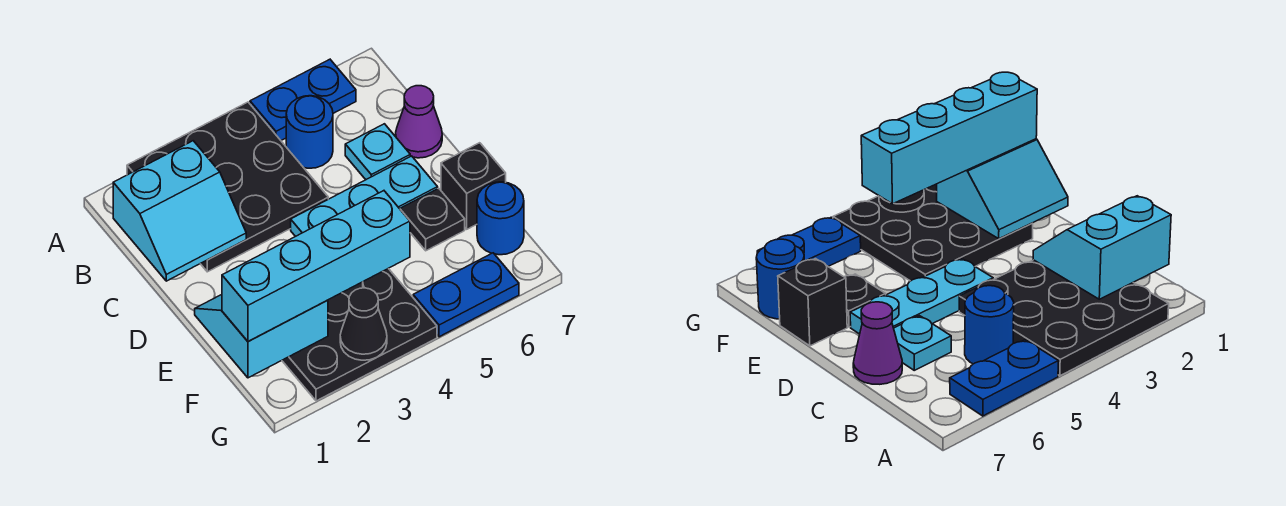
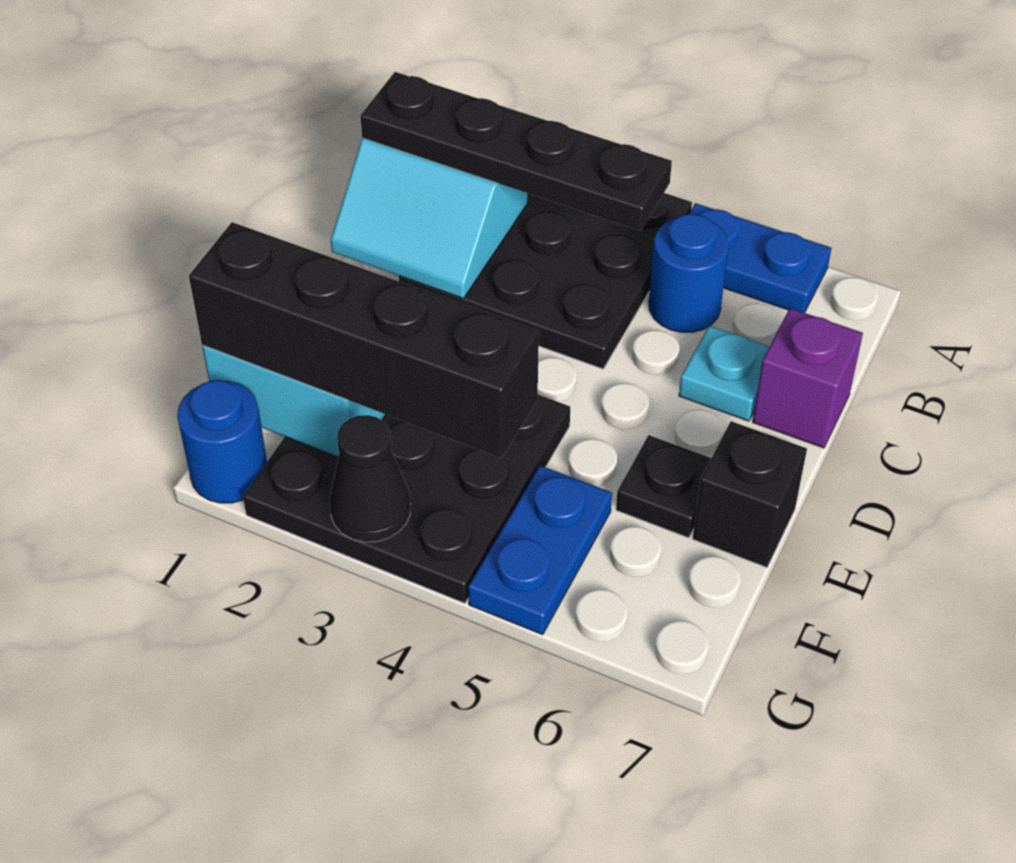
none -> black 1x4 plate [361,72,672,231]
purple 1x1 cone [396,86,442,158] -> purple 1x1 brick [753,308,863,448]
cyan 1x3 plate [291,156,438,237] -> none
cyan 1x4 brick [222,191,410,342] -> black 1x4 brick [189,222,539,458]
blue 1x1 round brick [477,182,524,255] -> blue 1x1 round brick moved to [177,380,267,503]
blue 1x2 plate [413,253,519,337] -> blue 1x2 plate turned to [468,466,612,635]

